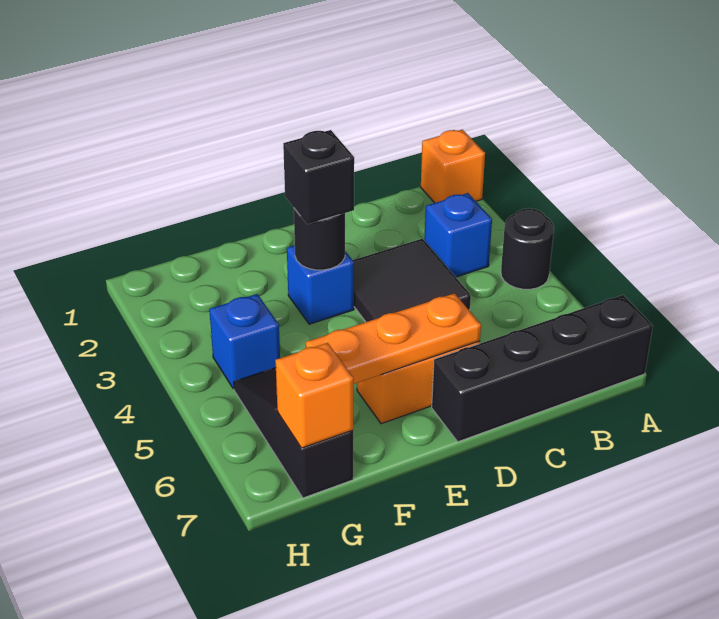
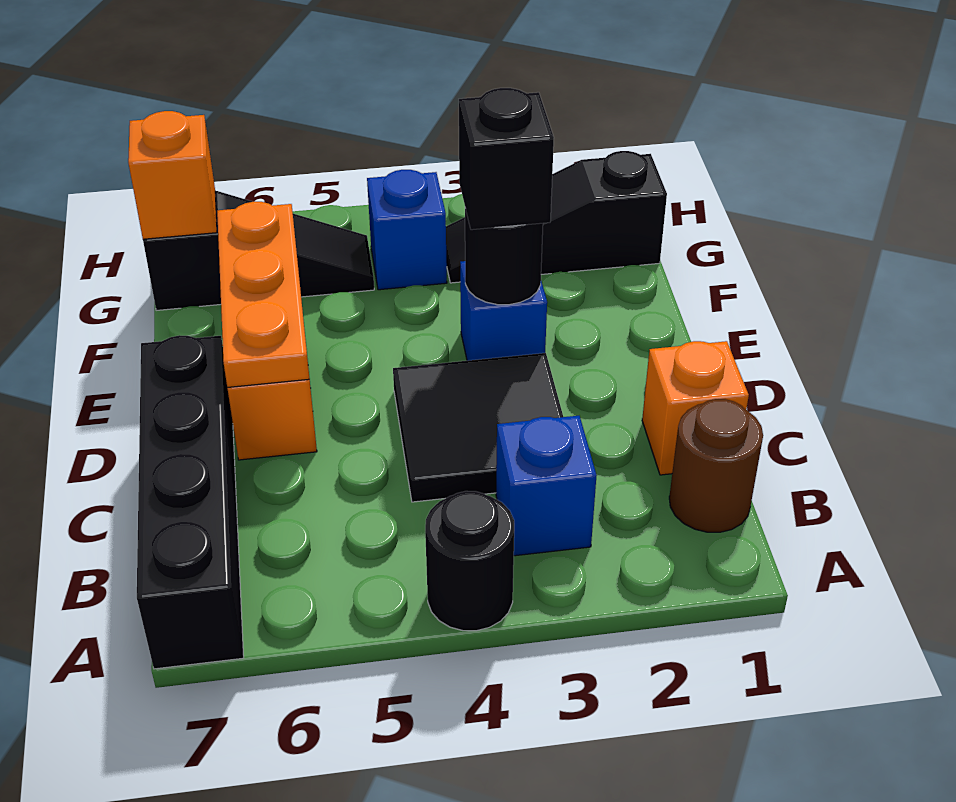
orange 1x1 brick [421,130,485,203] -> orange 1x1 brick moved to [642,341,749,475]
none -> brown 1x1 round brick [669,399,763,532]
none -> black 1x3 slope [446,151,667,283]

